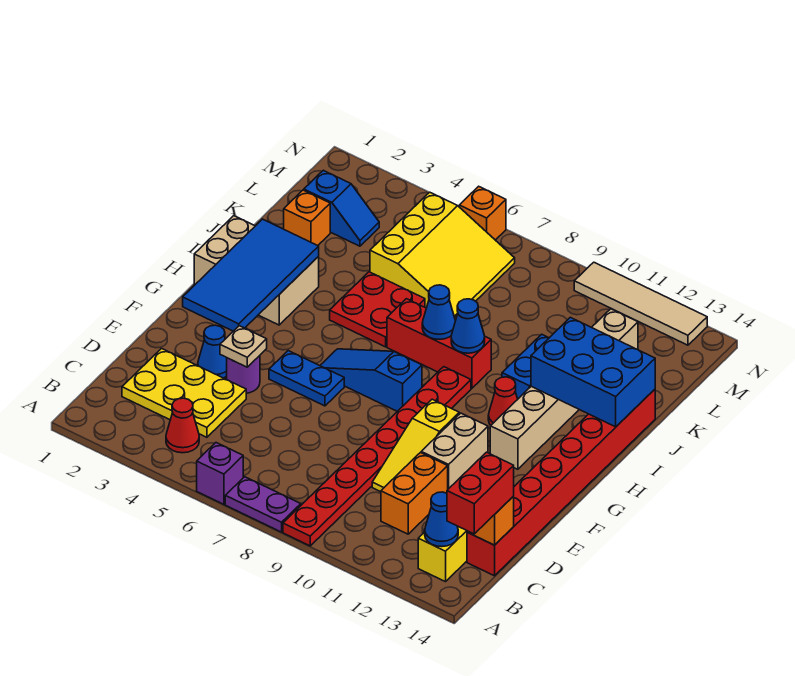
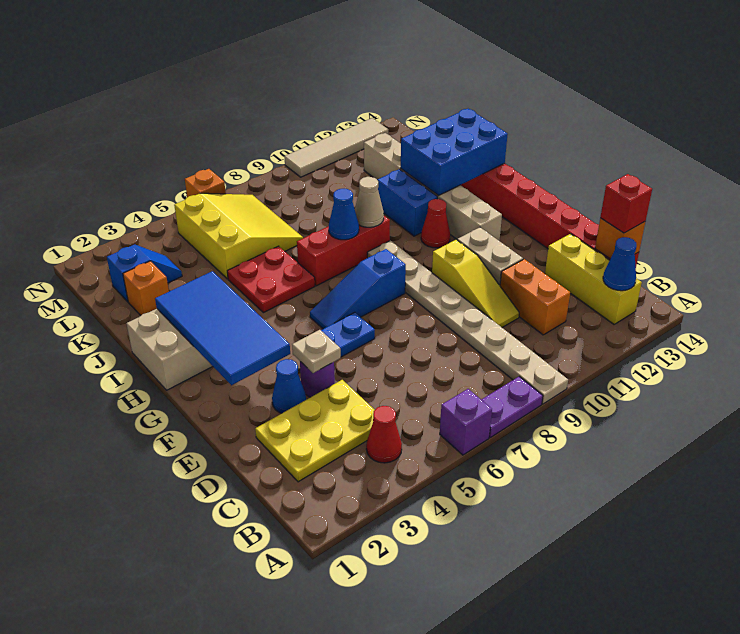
red 1x8 plate [283,367,471,546] -> tan 1x8 plate [367,241,568,404]
red 1x2 brick [447,452,514,534] -> red 1x1 brick [600,174,652,233]
blue 1x1 cone [451,299,485,353] -> tan 1x1 cone [355,177,384,227]

